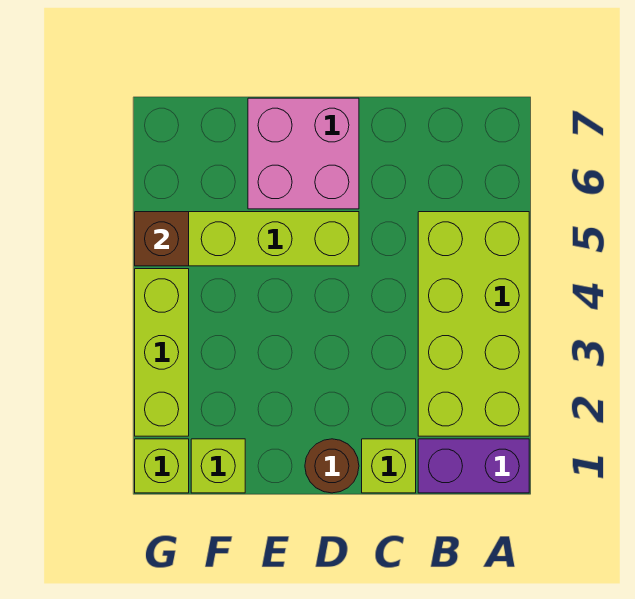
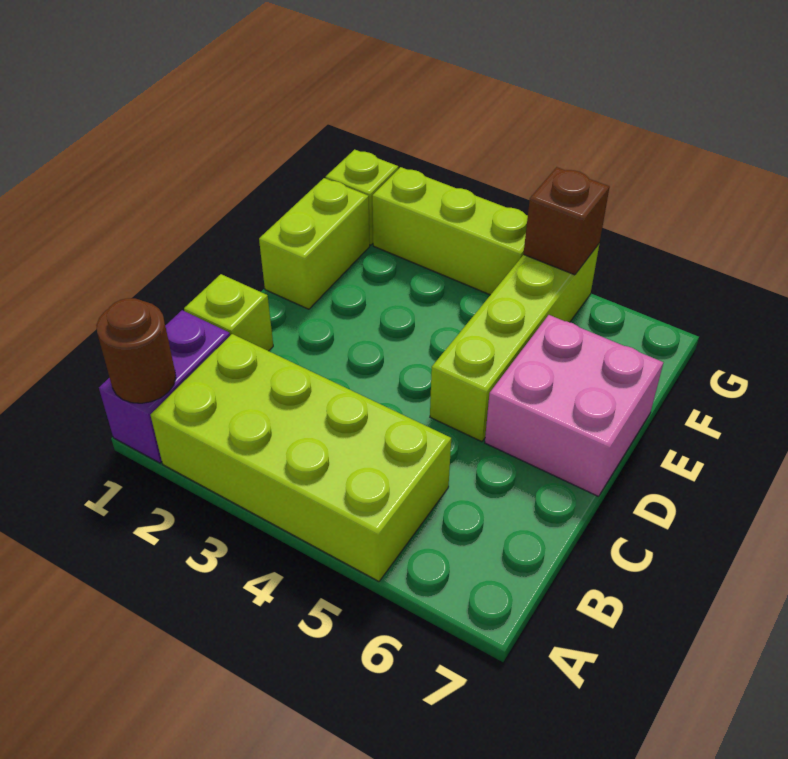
brown 1x1 round brick [305,439,359,493] -> brown 1x1 round brick moved to [96,298,176,403]
lime 1x1 brick [191,439,245,493] -> lime 1x2 brick [259,178,370,309]

